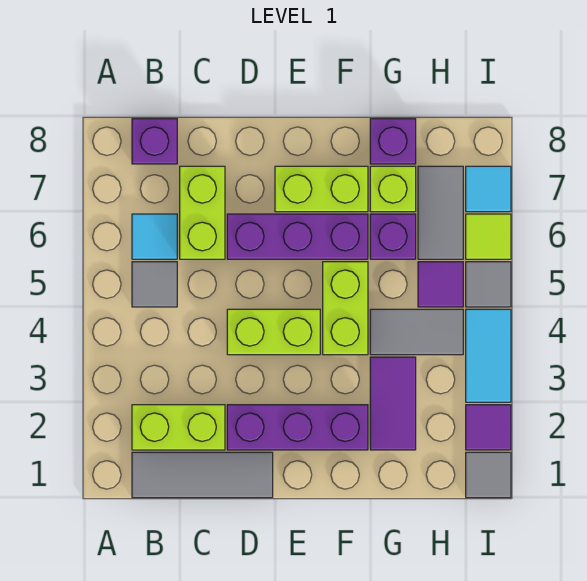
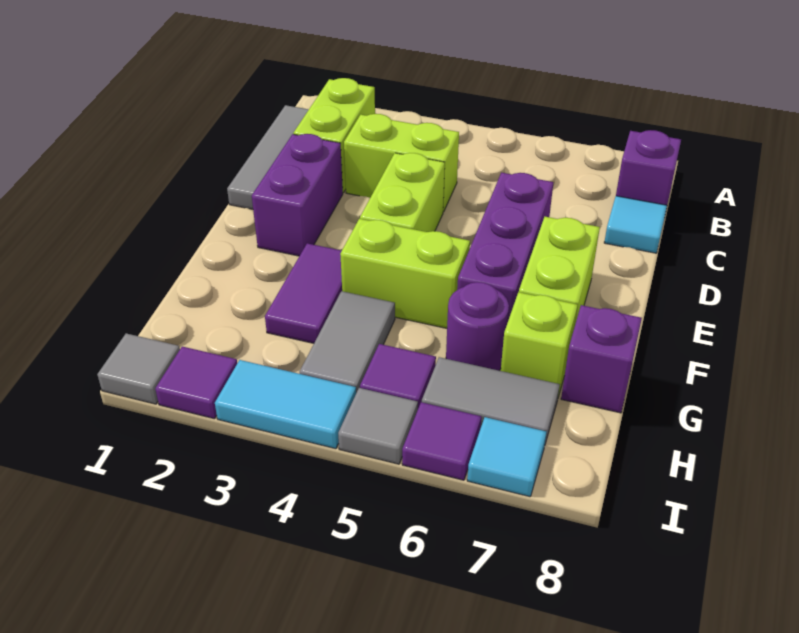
grey 1x1 tile [132,262,177,307] -> none
cyan 1x1 tile [132,214,177,259] -> cyan 1x1 tile moved to [604,196,667,253]
lime 1x2 brick [180,166,225,259] -> lime 1x2 brick moved to [344,114,459,212]
purple 1x3 brick [227,405,368,450] -> purple 1x2 brick [252,134,343,256]
purple 1x2 tile [370,357,416,450] -> purple 1x2 tile turned to [265,243,342,343]
purple 1x1 brick [370,214,416,259] -> purple 1x1 round brick [446,282,509,370]
lime 1x1 tile [466,214,511,259] -> purple 1x1 tile [402,402,481,480]

